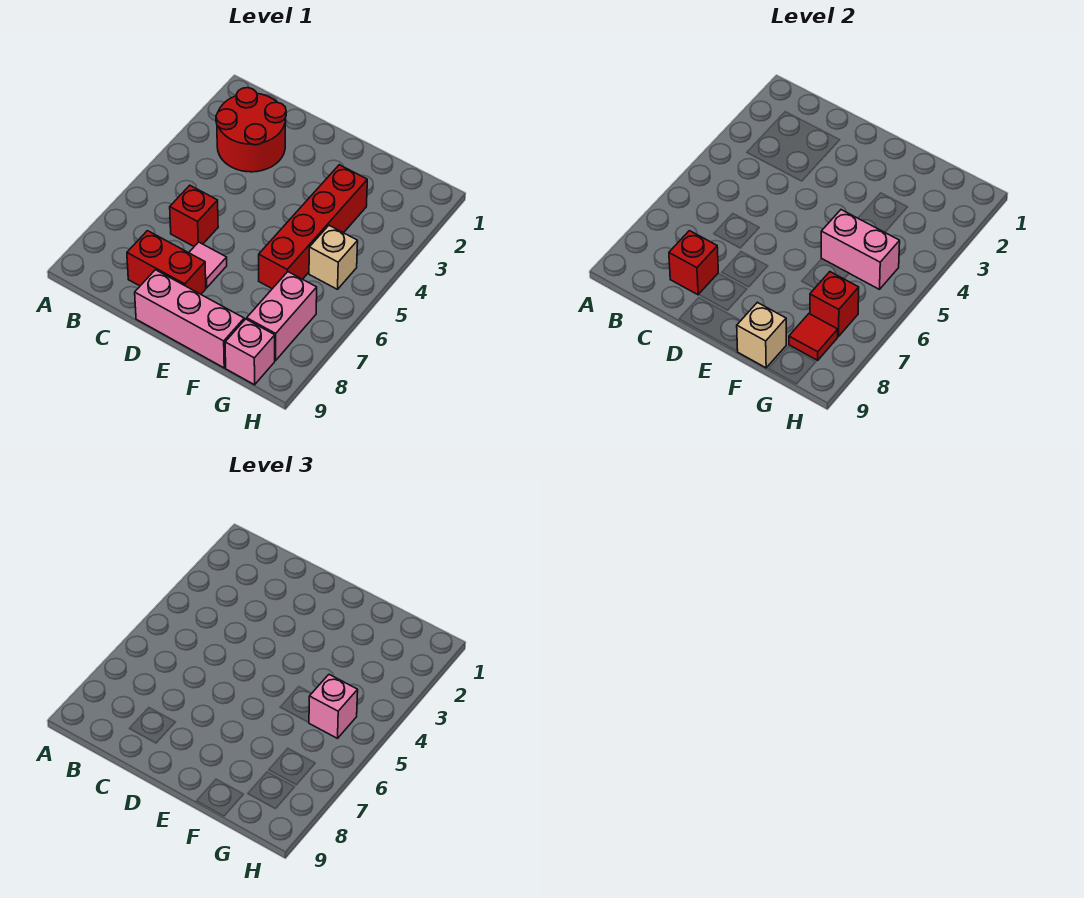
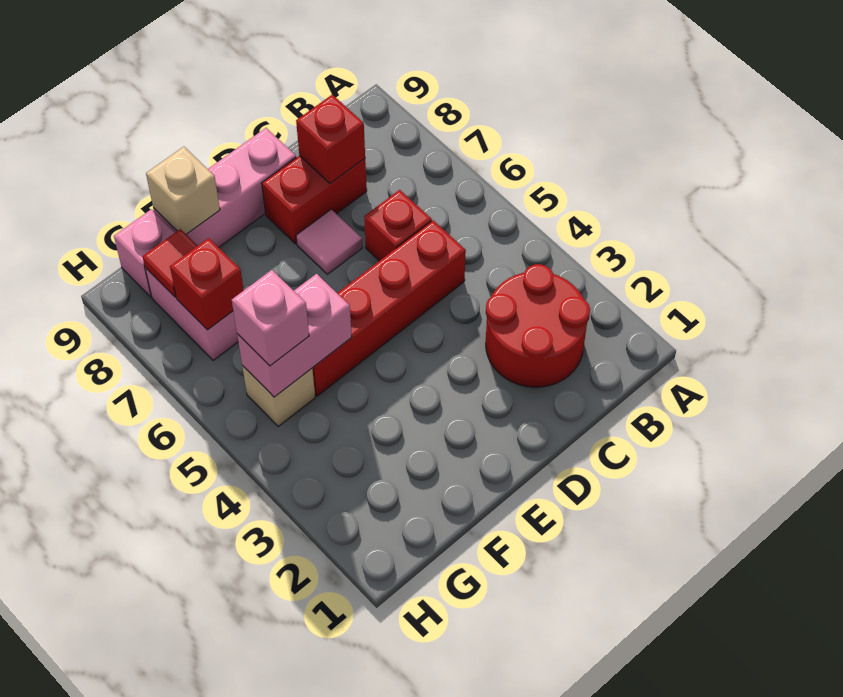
red 1x4 brick [259,165,367,289] -> red 1x4 brick turned to [312,220,466,396]

